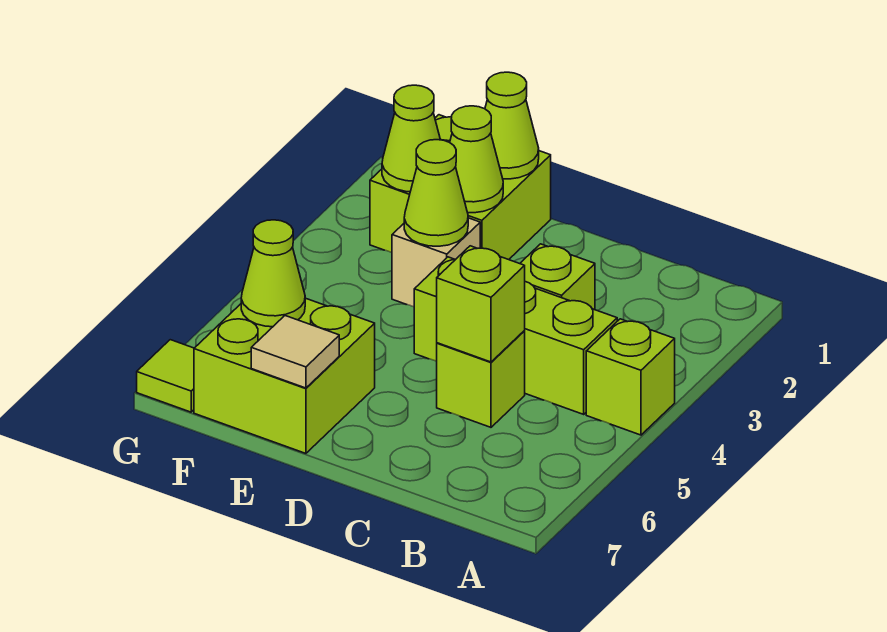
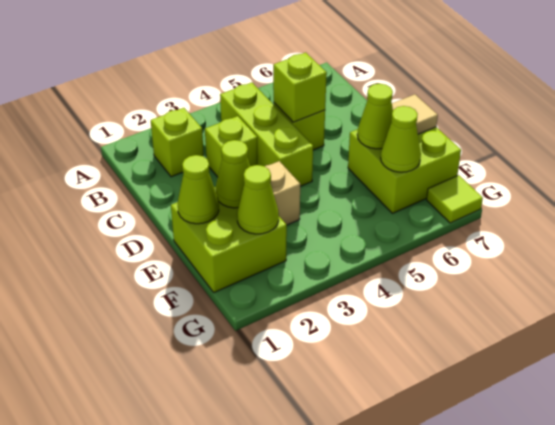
lime 1x1 brick [586,319,675,435] -> lime 1x1 brick moved to [151,108,204,177]
lime 1x1 cone [404,140,468,246] -> lime 1x1 cone moved to [357,84,393,149]

